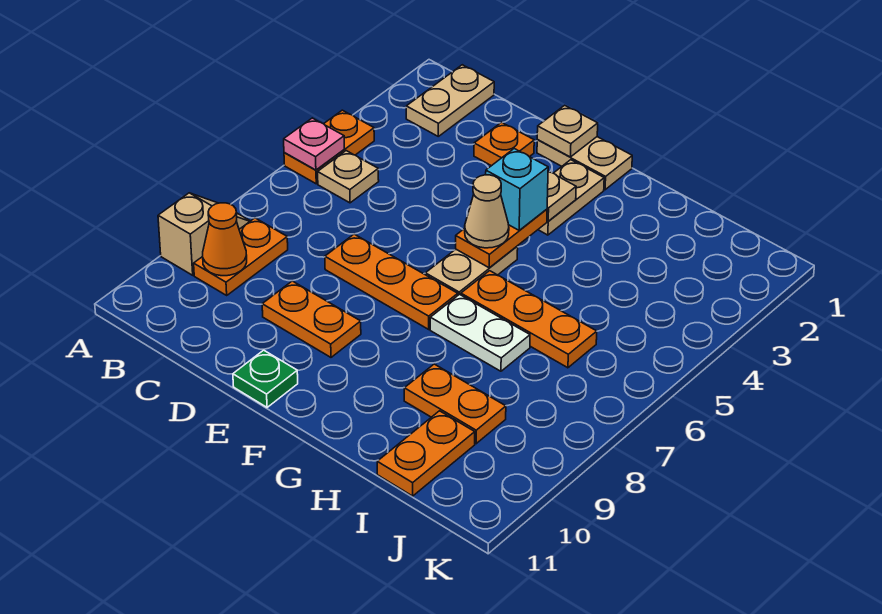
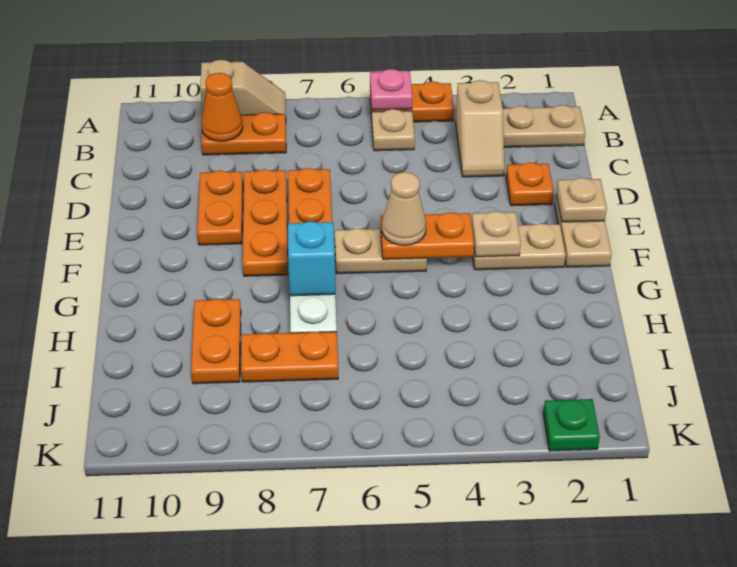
none -> tan 1x2 slope [455,80,504,177]
green 1x1 plate [233,350,298,407] -> green 1x1 plate moved to [543,399,600,451]
cyan 1x1 brick [486,149,548,230] -> cyan 1x1 brick moved to [288,221,335,296]
orange 1x3 plate [461,271,597,368] -> orange 1x3 plate moved to [243,169,288,276]
orange 1x2 plate [377,411,475,496] -> orange 1x2 plate moved to [241,332,338,382]

